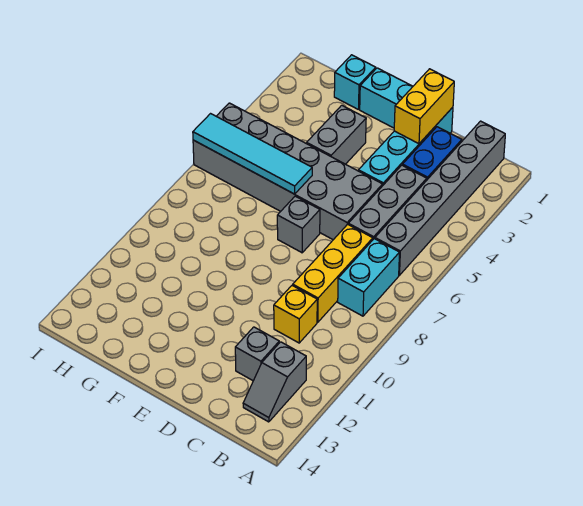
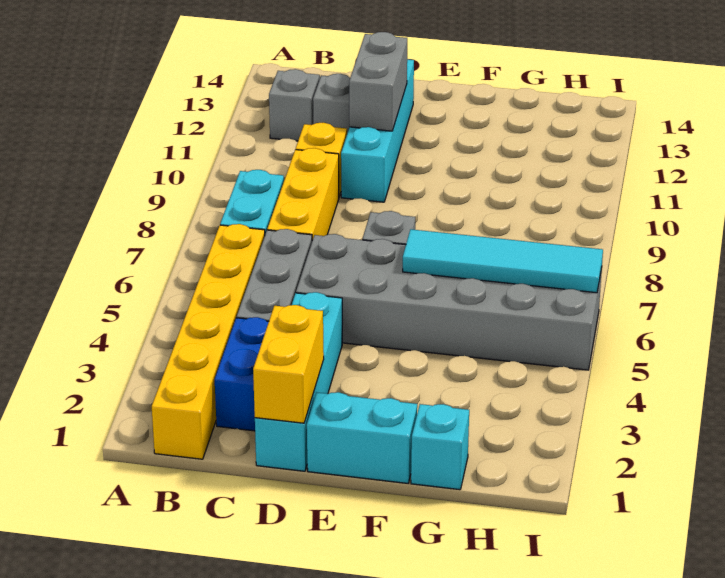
grey 1x6 brick [375,121,505,275] -> yellow 1x6 brick [152,224,265,459]
none -> cyan 1x4 brick [341,59,414,202]
grey 1x2 brick [307,105,366,164] -> grey 1x2 brick moved to [349,32,407,131]

